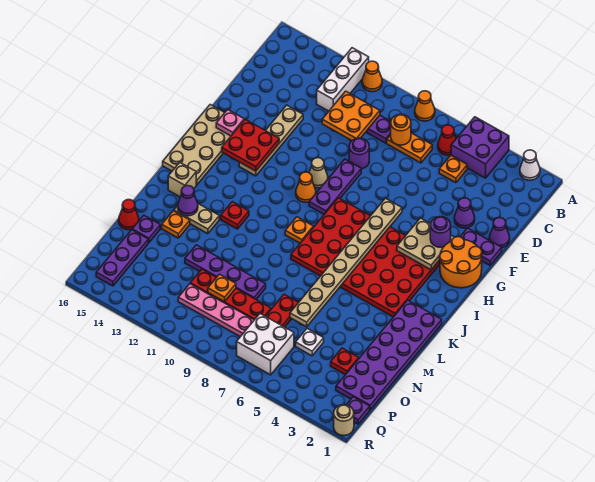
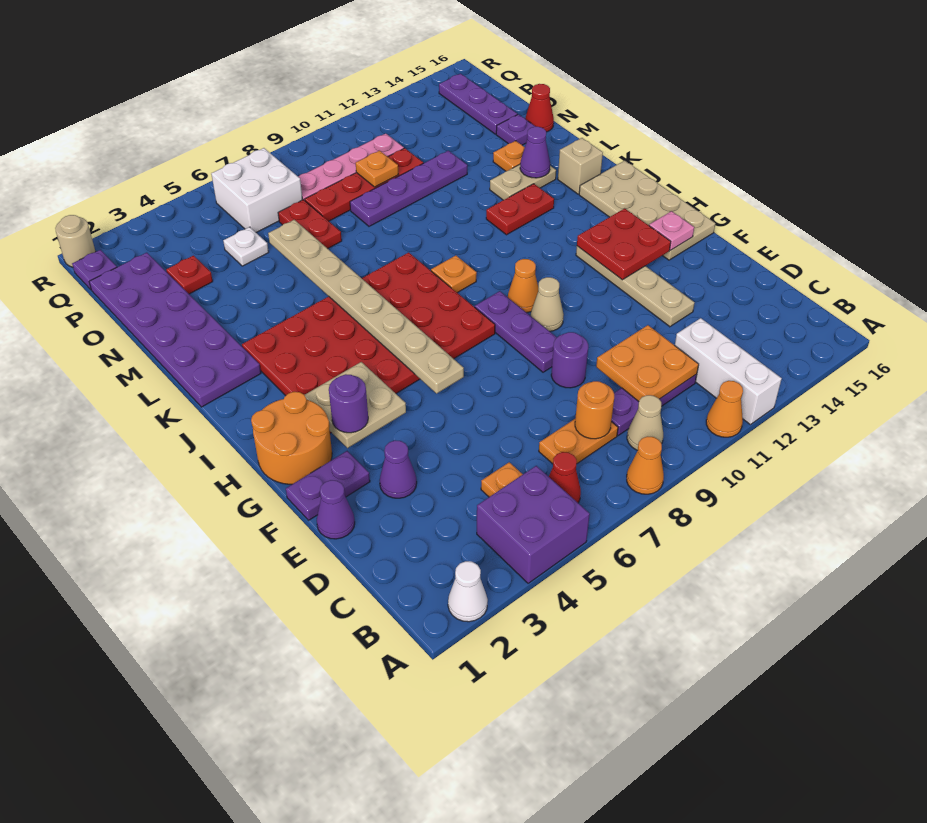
none -> tan 1x1 cone [627,395,663,450]
red 1x1 plate [221,202,249,229] -> red 1x2 plate [486,184,554,235]

